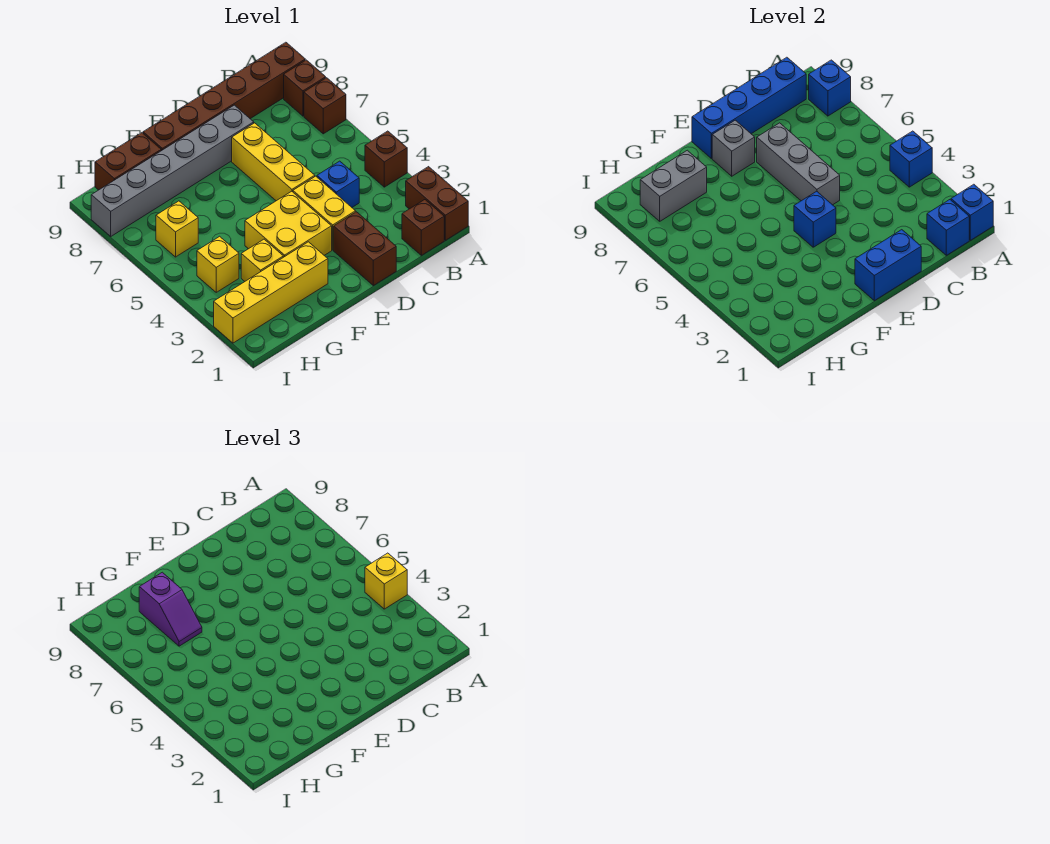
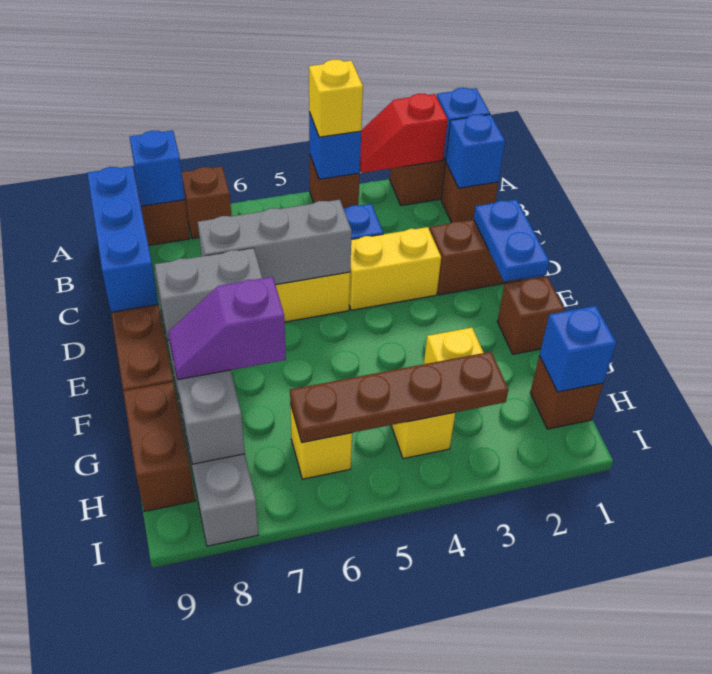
none -> red 1x2 slope [360,94,448,173]
blue 1x4 brick [692,57,806,159] -> blue 1x3 brick [87,166,158,312]
blue 1x2 brick [855,230,921,301] -> blue 1x2 plate [474,200,549,282]
yellow 2x2 brick [245,191,332,257] -> none
blue 1x1 brick [794,191,836,247] -> blue 1x1 brick moved to [540,306,616,392]
grey 1x1 brick [712,120,755,176] -> grey 1x2 brick [155,248,262,340]
none -> brown 1x1 brick [497,276,564,354]
yellow 1x4 brick [214,242,328,343] -> none
purple 1x2 slope [139,572,202,646] -> purple 1x2 slope turned to [168,277,286,380]
none -> brown 1x1 brick [530,356,603,429]
none -> brown 1x4 plate [290,352,508,442]

